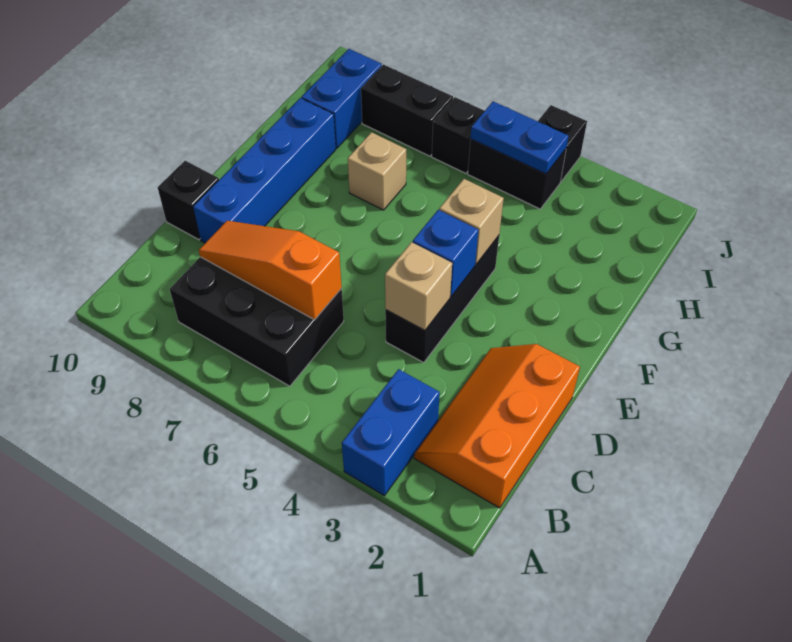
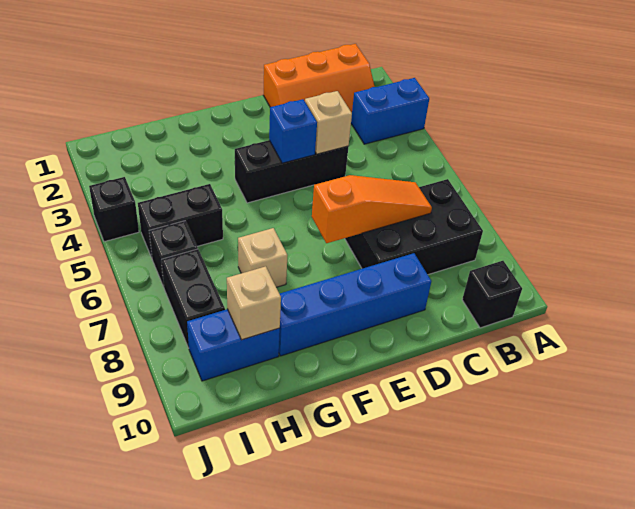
black 2x3 brick [170,257,344,386] -> black 2x3 brick turned to [345,179,483,275]
orange 1x3 slope [199,221,342,320] -> orange 1x3 slope turned to [312,175,432,243]
black 1x1 brick [158,161,219,240] -> black 1x1 brick moved to [462,261,522,328]
tan 1x1 brick [439,179,504,264] -> tan 1x1 brick moved to [227,266,281,340]
black 1x2 brick [468,139,566,209] -> black 1x2 brick turned to [138,184,223,258]
blue 1x2 plate [470,102,569,174] -> none

